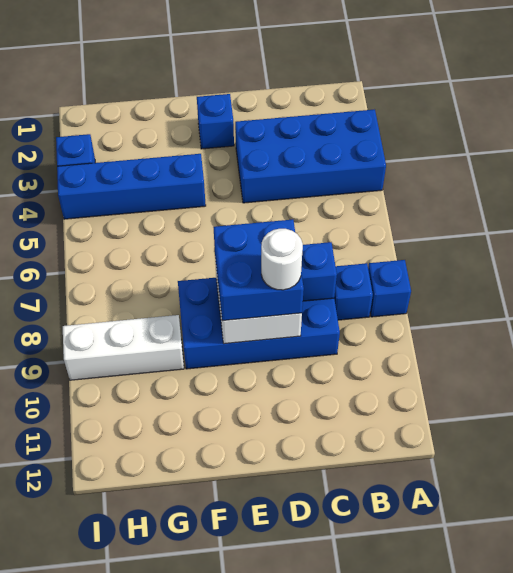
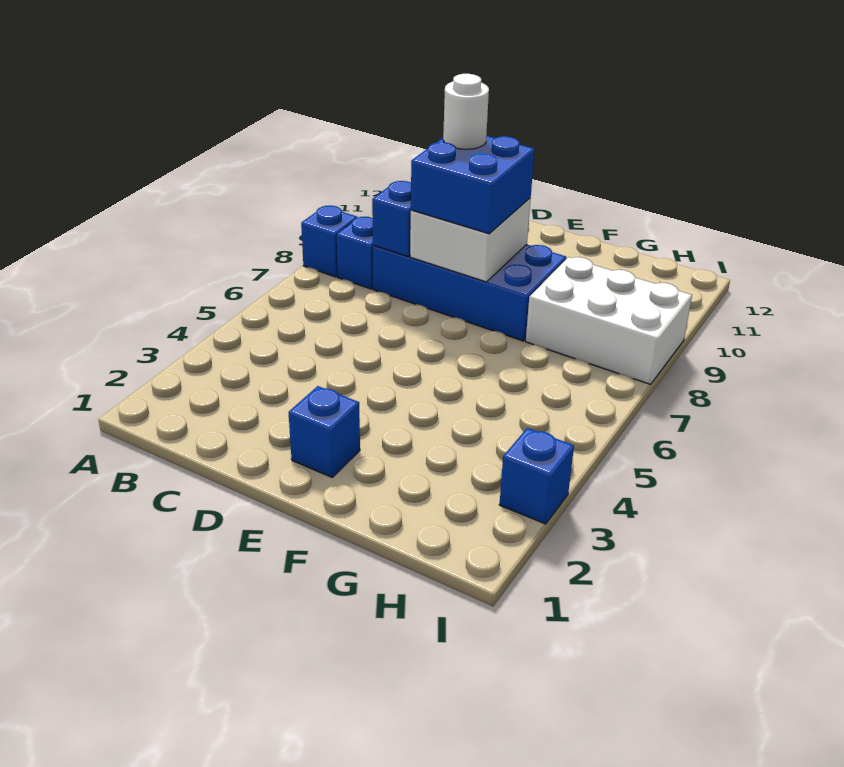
blue 2x4 brick [235,109,386,203] -> none
blue 1x4 brick [57,154,206,219] -> none
white 1x3 brick [63,315,184,380] -> white 2x3 brick [526,257,692,384]

